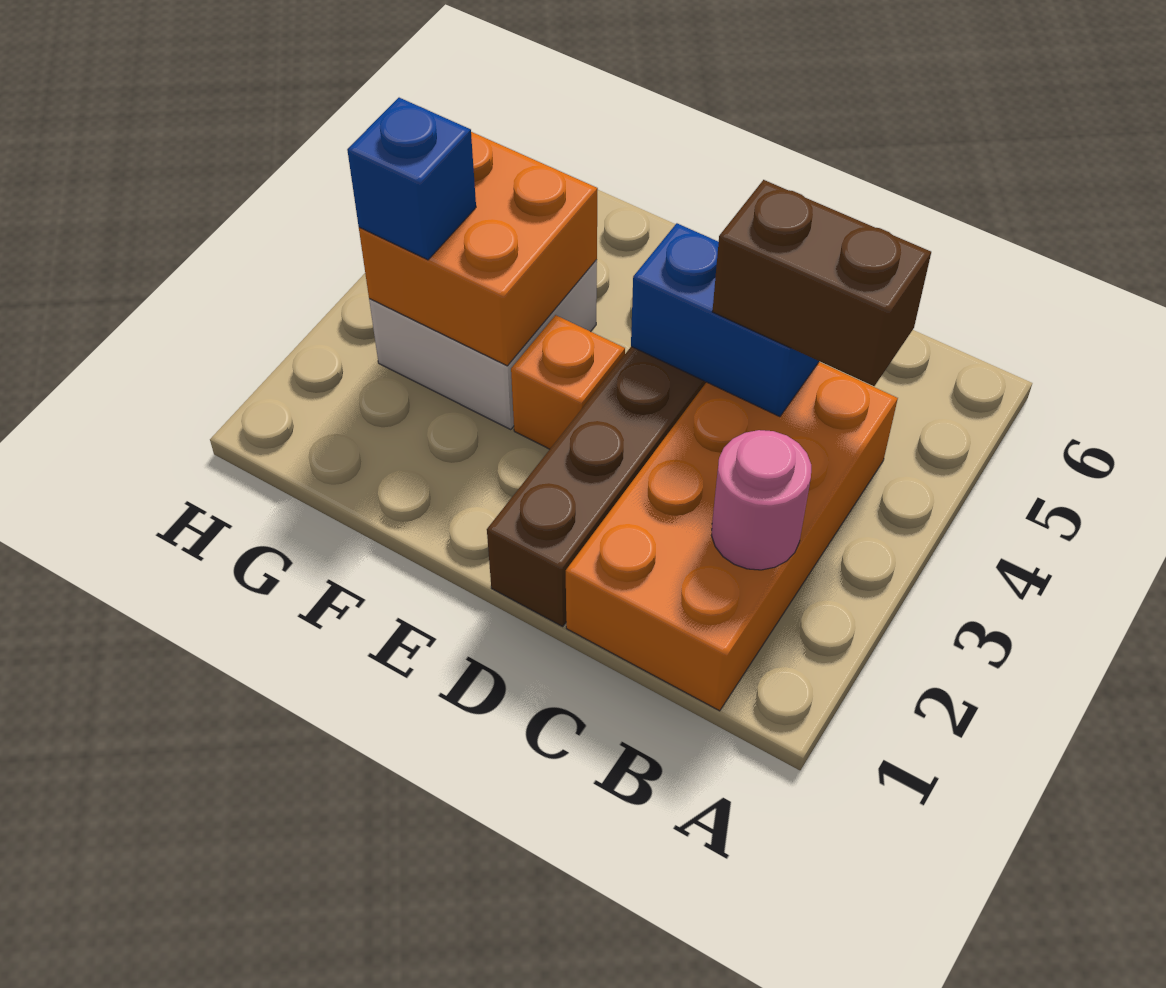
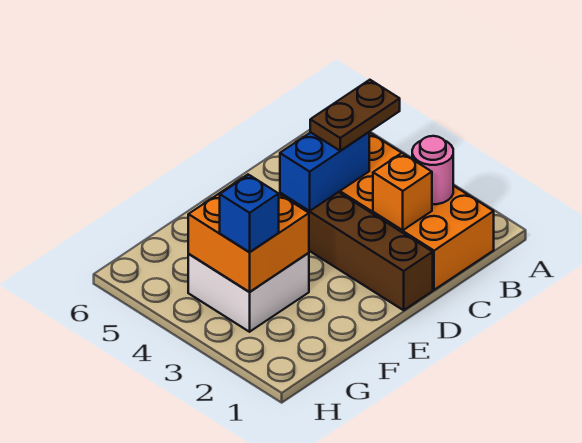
brown 1x2 brick [712,180,931,386] -> brown 1x2 plate [310,80,400,151]
orange 1x1 brick [511,315,625,449] -> orange 1x1 brick moved to [373,153,432,230]

